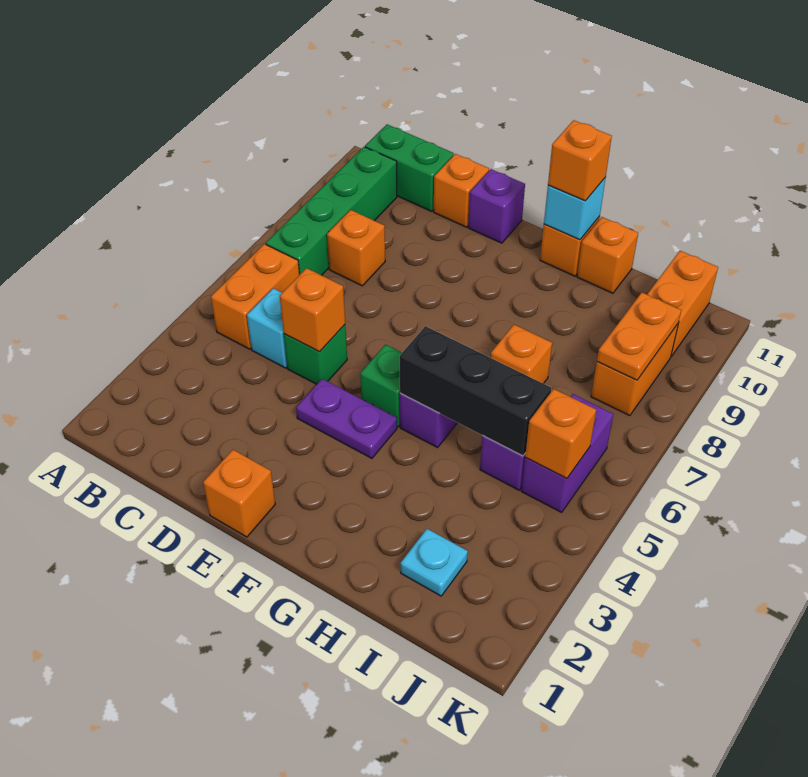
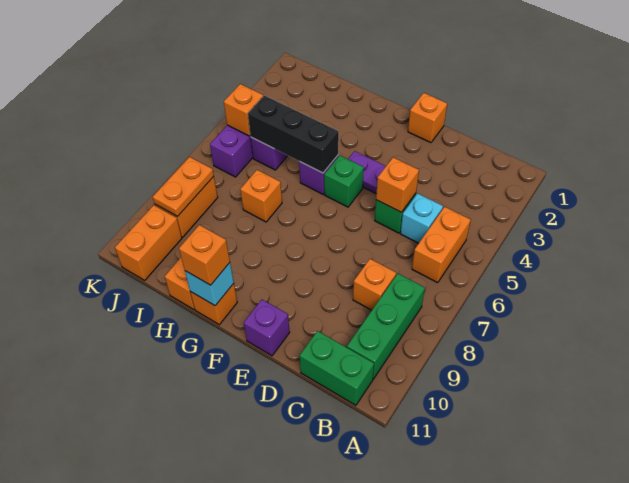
green 1x4 brick [266,147,397,275] -> green 1x3 brick [347,273,425,379]
orange 1x1 brick [434,154,489,227] -> none
cyan 1x1 plate [401,529,468,596] -> none

